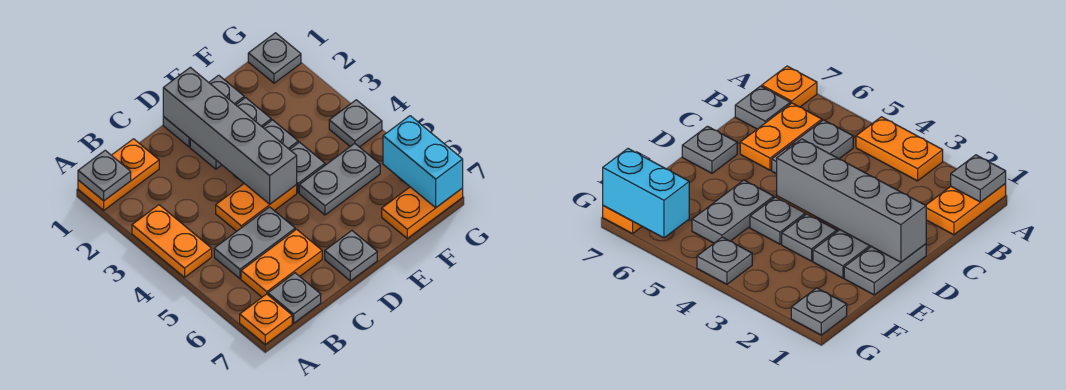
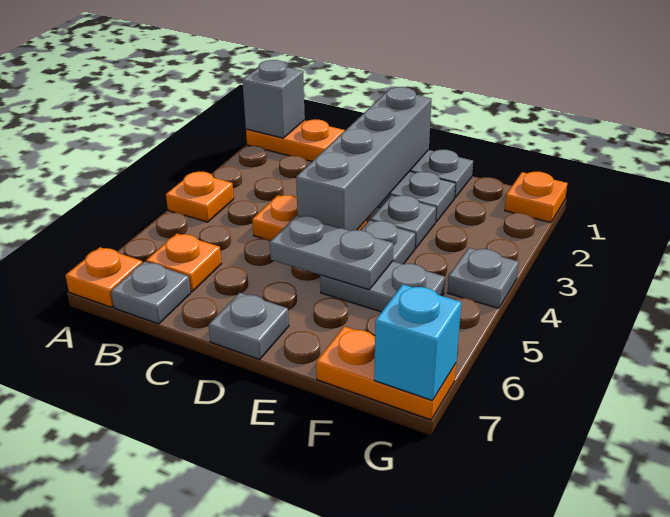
grey 1x1 plate [78,150,131,201] -> grey 1x1 brick [242,60,305,138]
orange 1x2 plate [132,205,212,277] -> orange 1x1 plate [166,172,234,222]
grey 1x2 plate [214,207,295,279] -> grey 1x2 plate moved to [270,216,393,290]
orange 1x2 plate [241,229,322,297] -> orange 1x1 plate [146,234,222,292]
grey 1x1 plate [248,33,301,83] -> orange 1x1 plate [504,172,568,223]
cyan 1x2 brick [383,116,463,208] -> cyan 1x1 brick [374,285,461,400]

